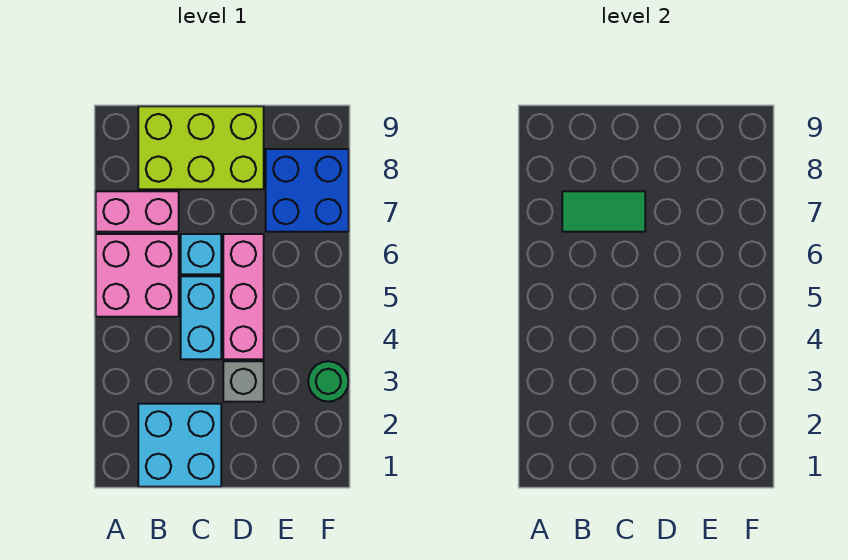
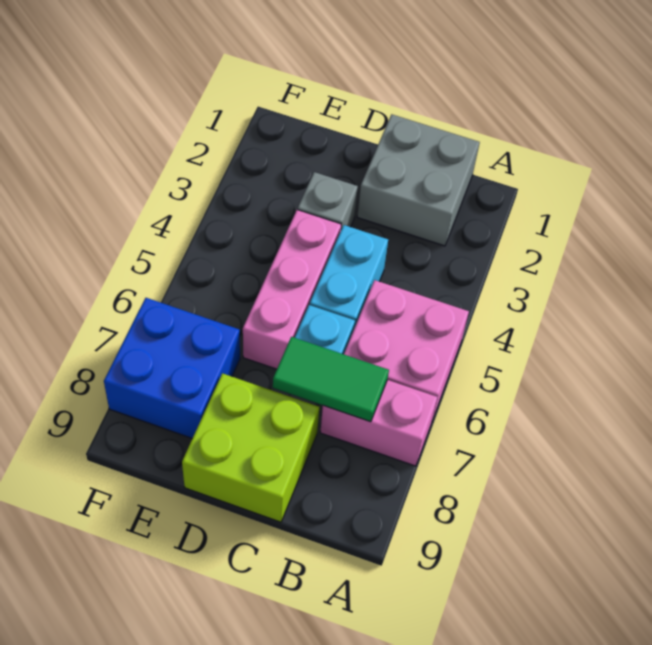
cyan 2x2 brick [138,404,221,487] -> grey 2x2 brick [357,114,480,246]
lime 2x3 brick [138,106,264,189] -> lime 2x2 brick [182,373,319,522]
green 1x1 round brick [308,361,349,402] -> none

